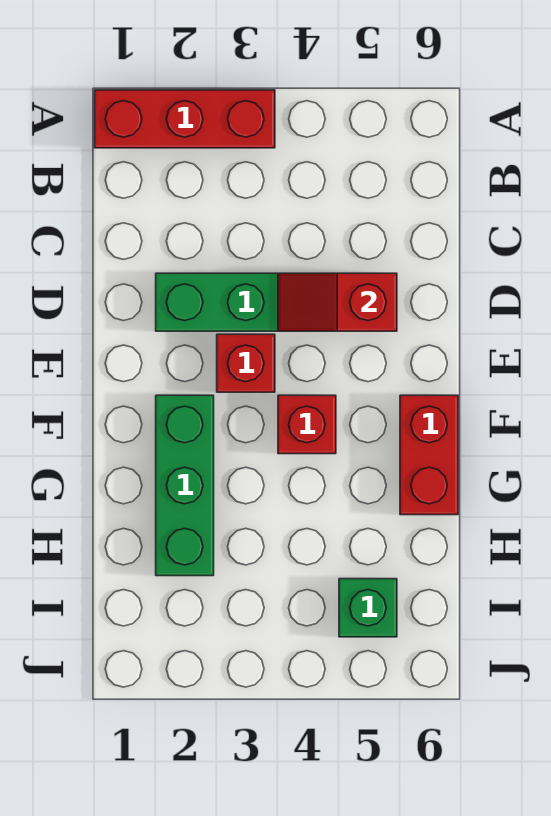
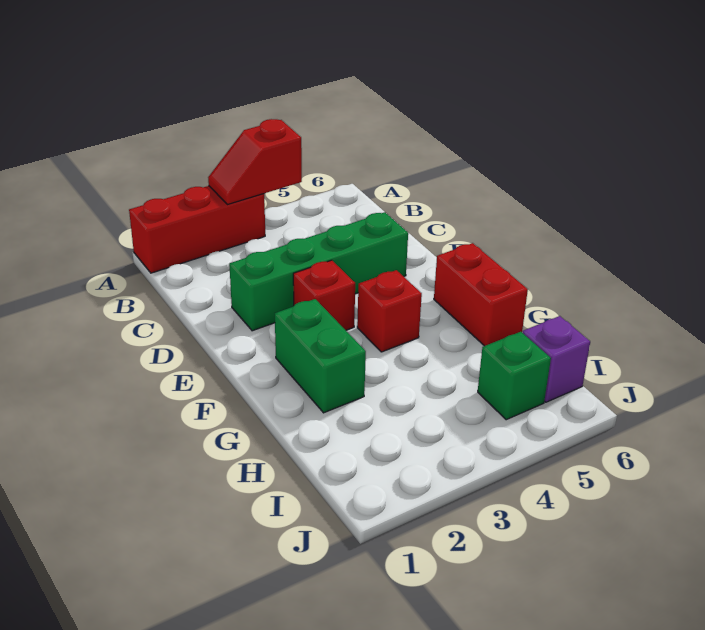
red 1x2 slope [278,273,397,331] -> red 1x2 slope moved to [208,119,302,205]
green 1x3 brick [156,395,214,576] -> green 1x2 brick [275,299,366,413]
none -> purple 1x1 brick [522,316,590,402]

